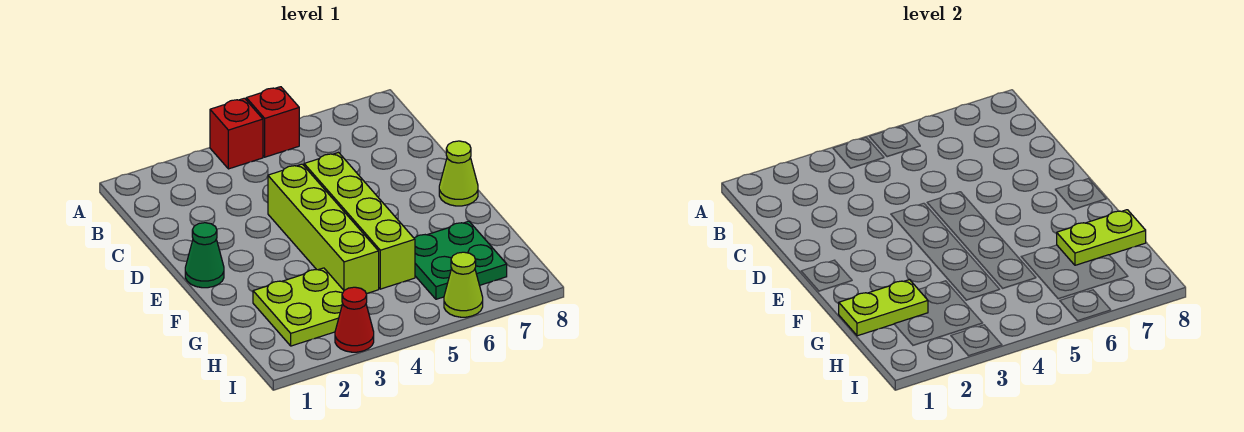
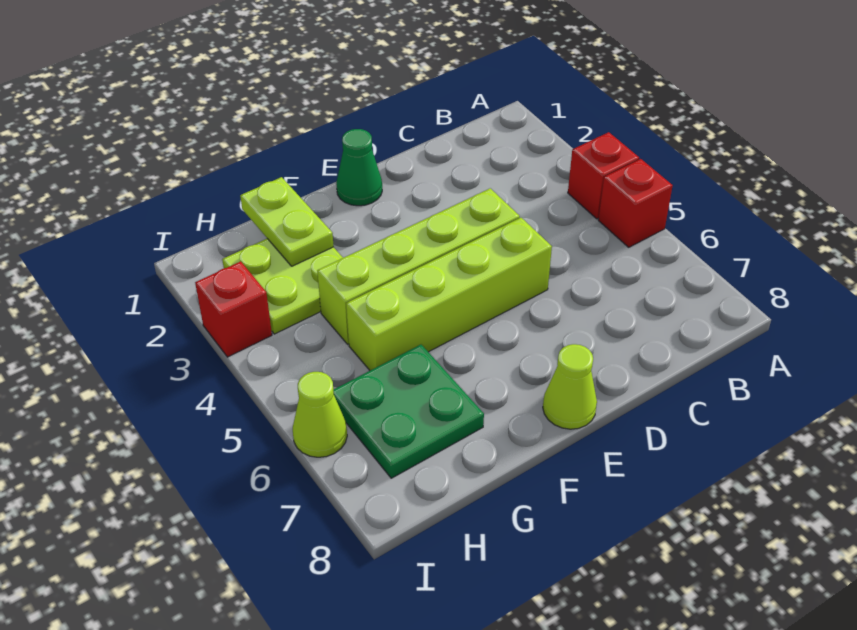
lime 1x2 plate [1057,210,1146,265] -> none
red 1x1 cone [335,287,374,352] -> red 1x1 brick [195,261,272,357]

